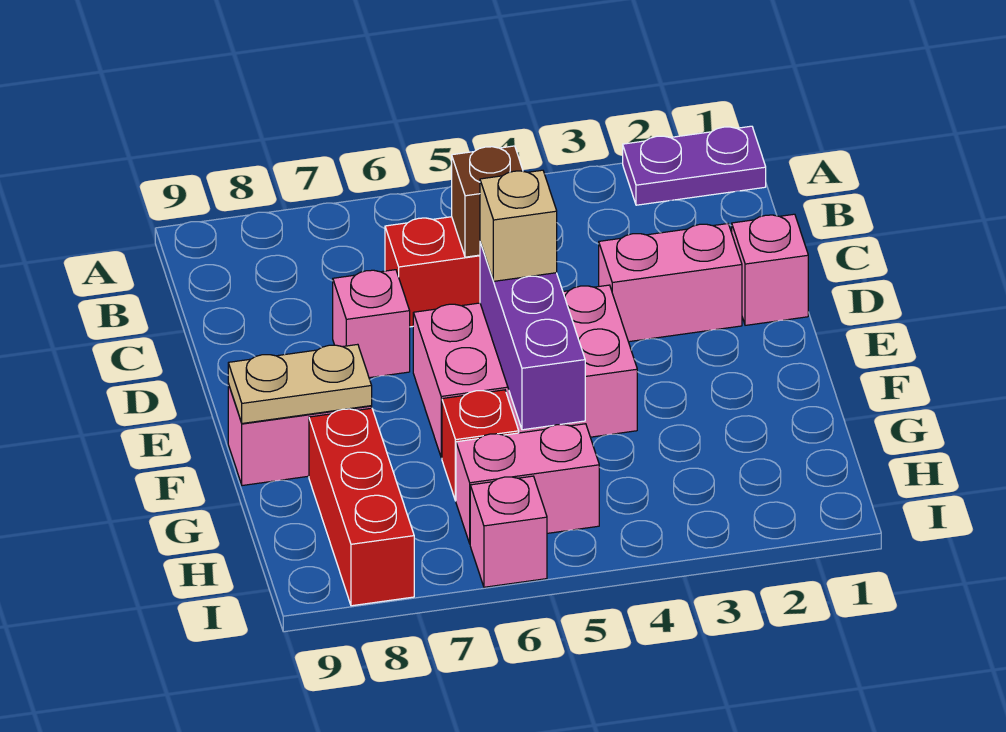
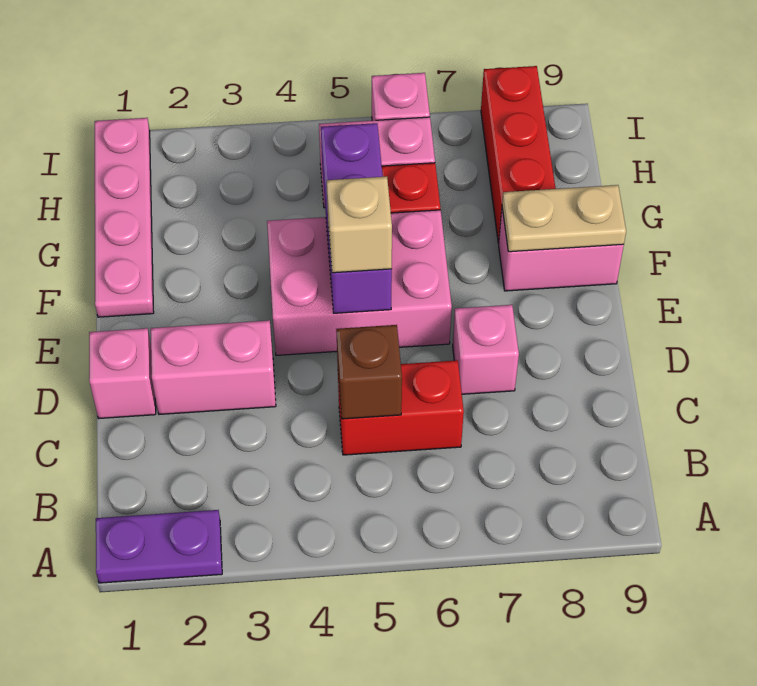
none -> pink 1x4 plate [95,118,154,317]

